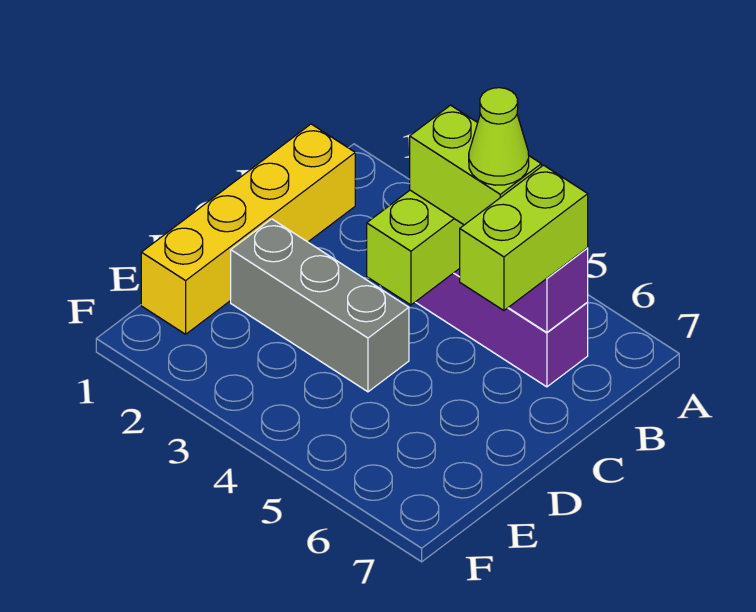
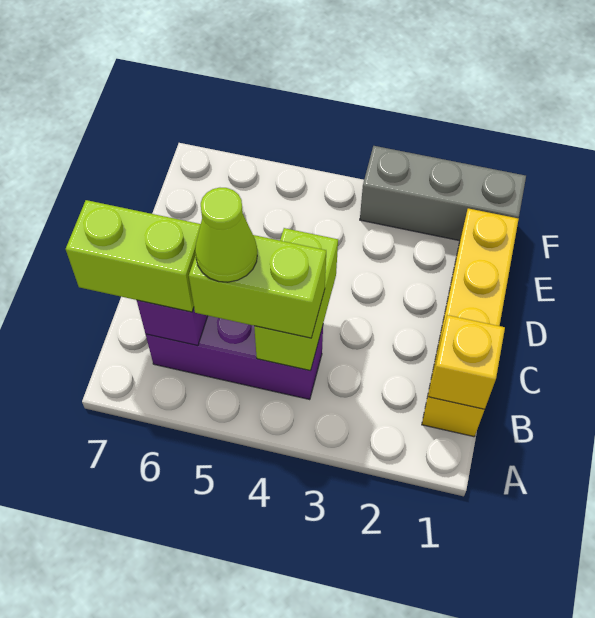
none -> yellow 1x1 brick [429,315,505,409]
lime 1x2 brick [460,165,588,311] -> lime 1x2 brick turned to [66,200,201,312]
grey 1x3 brick [231,219,409,392] -> grey 1x3 brick moved to [360,146,526,241]

